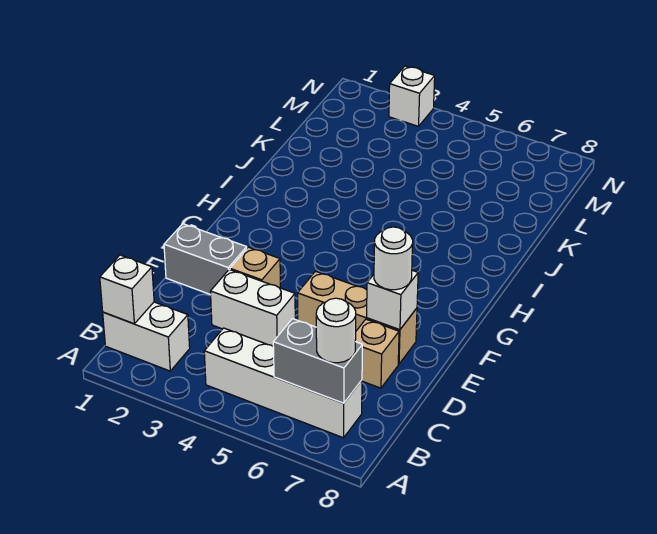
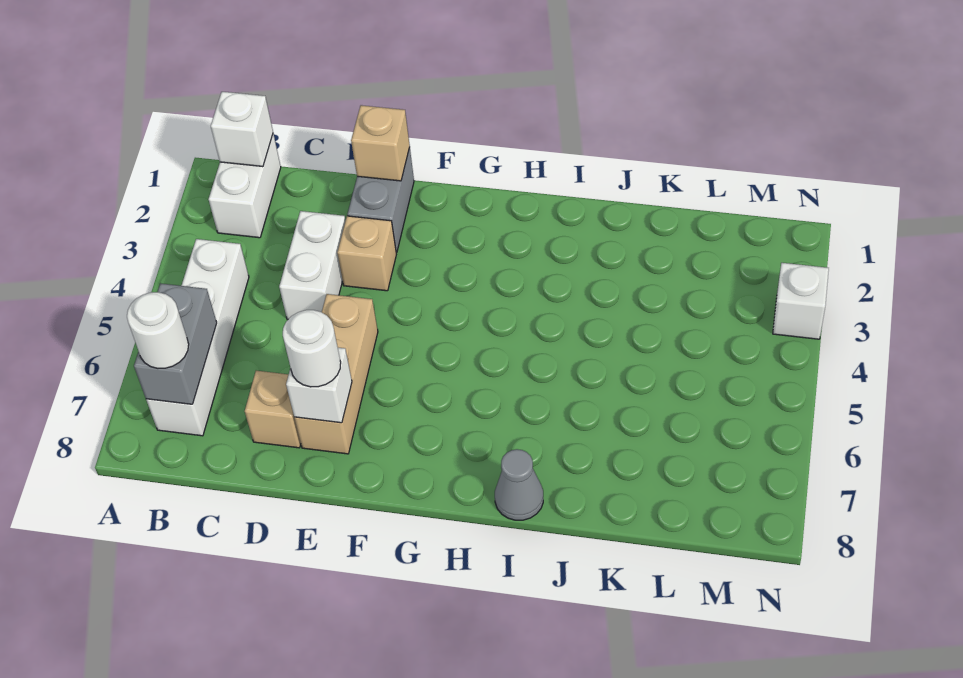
none -> tan 1x1 brick [351,105,410,181]
none -> grey 1x1 cone [495,449,543,520]

